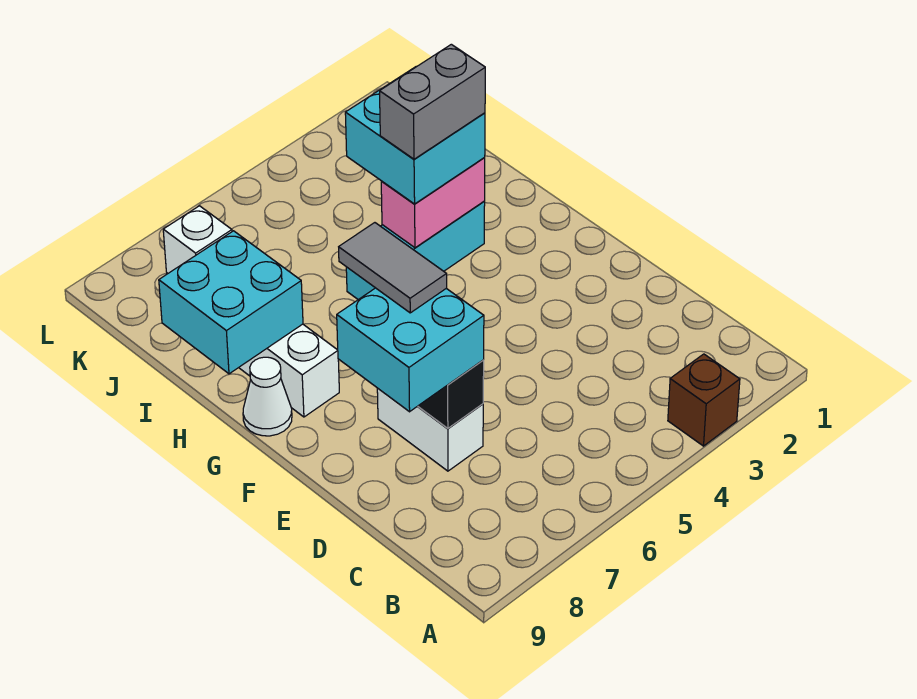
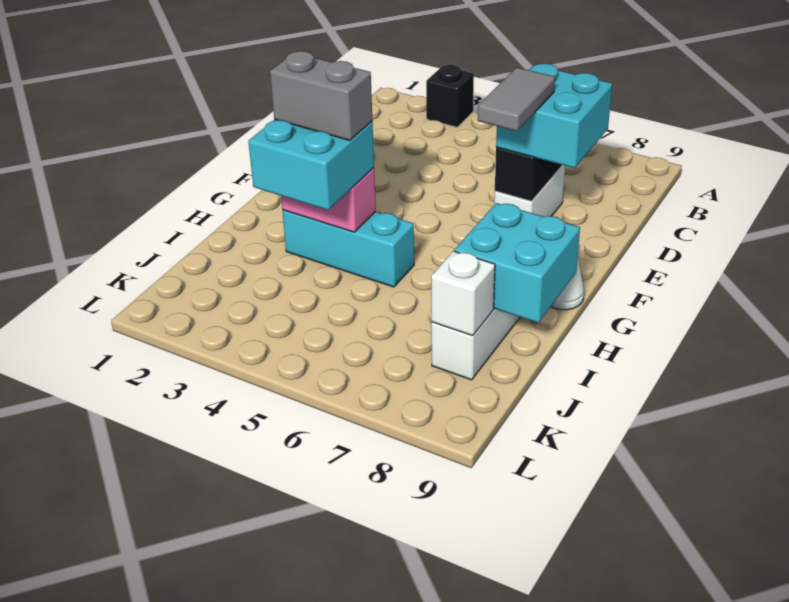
brown 1x1 brick [668,354,740,446] -> black 1x1 brick [426,65,474,127]

